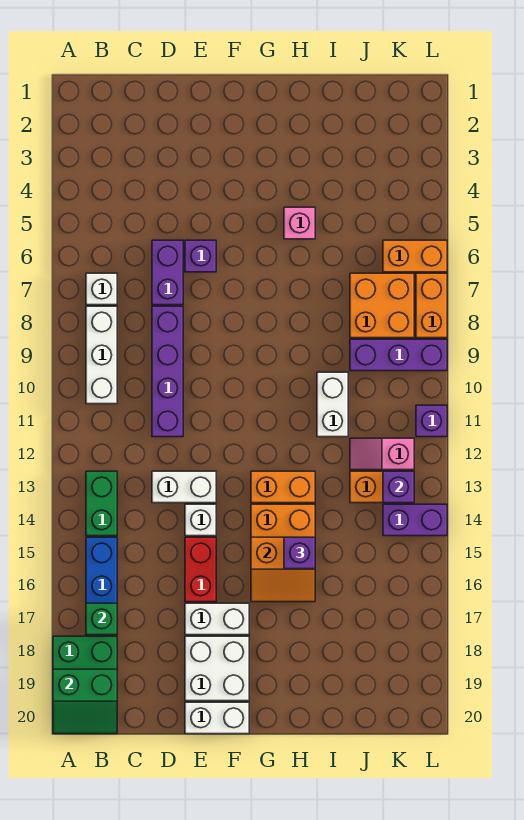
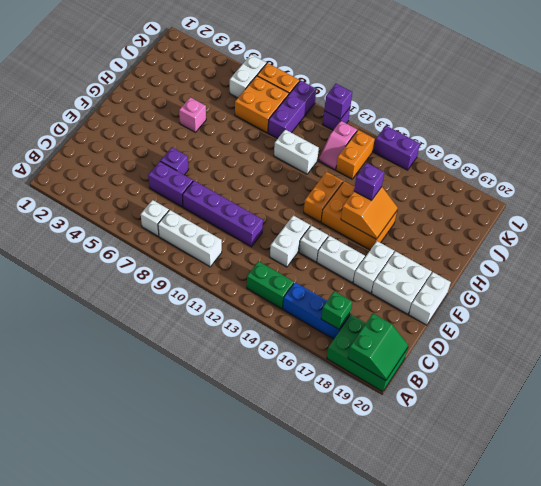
red 1x2 brick [185,537,216,602] -> white 1x2 brick [317,236,365,283]
orange 1x2 brick [383,240,447,272] -> white 1x2 brick [230,55,266,98]
purple 1x1 brick [383,471,414,503] -> purple 1x1 brick moved to [324,84,352,119]
purple 1x2 brick [383,504,447,536] -> purple 1x2 brick turned to [374,126,420,170]

